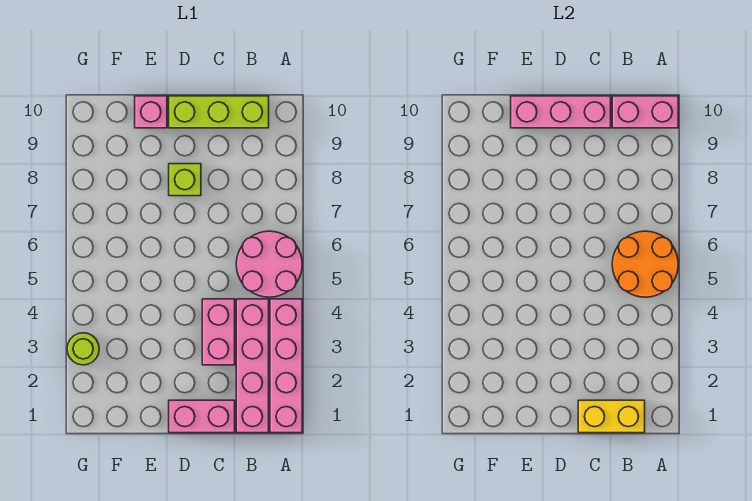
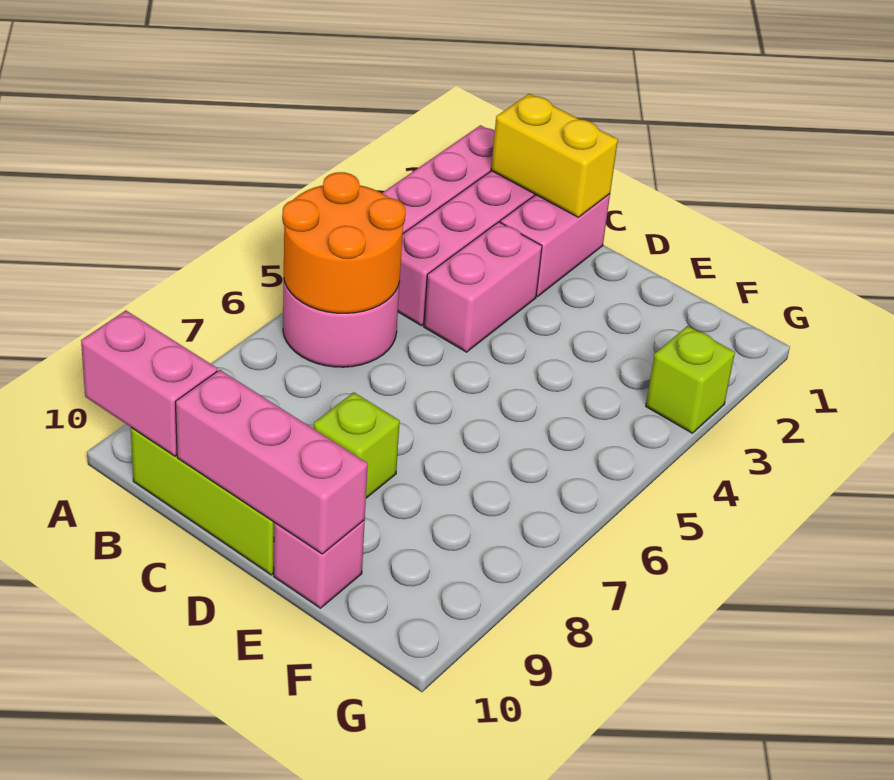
pink 1x2 brick [169,400,235,433] -> pink 1x2 brick turned to [500,194,610,296]
lime 1x1 round brick [67,333,99,365] -> lime 1x1 brick [646,326,735,433]

